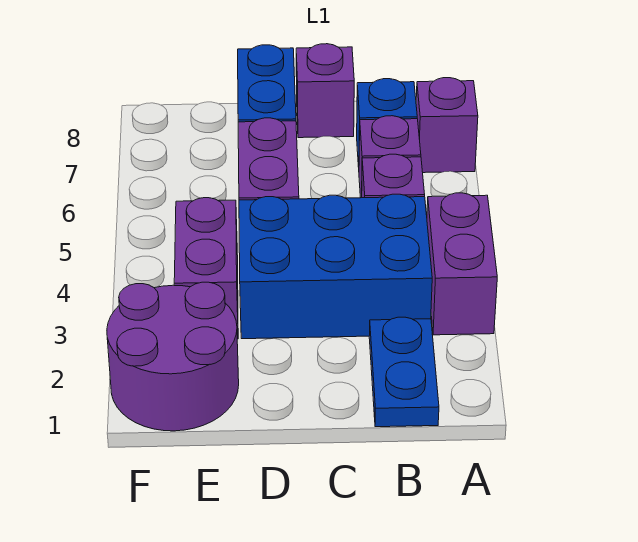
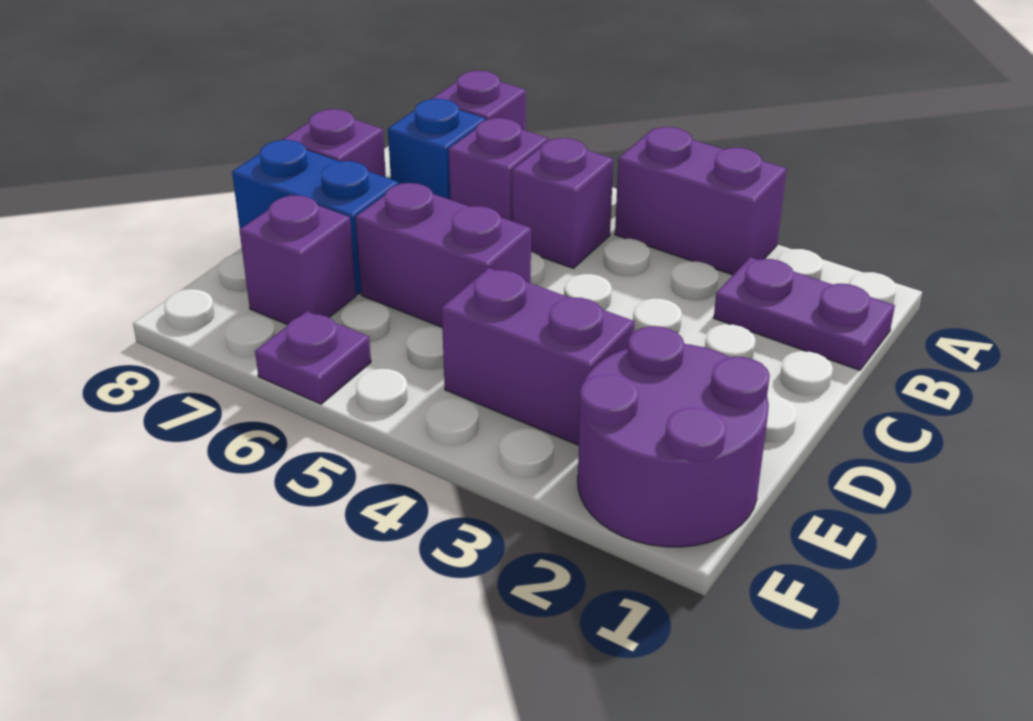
blue 1x2 plate [369,317,439,427] -> purple 1x2 plate [714,257,895,370]
blue 2x3 brick [239,194,432,339] -> none
none -> purple 1x1 brick [239,195,356,325]
none -> purple 1x1 plate [255,311,371,404]

